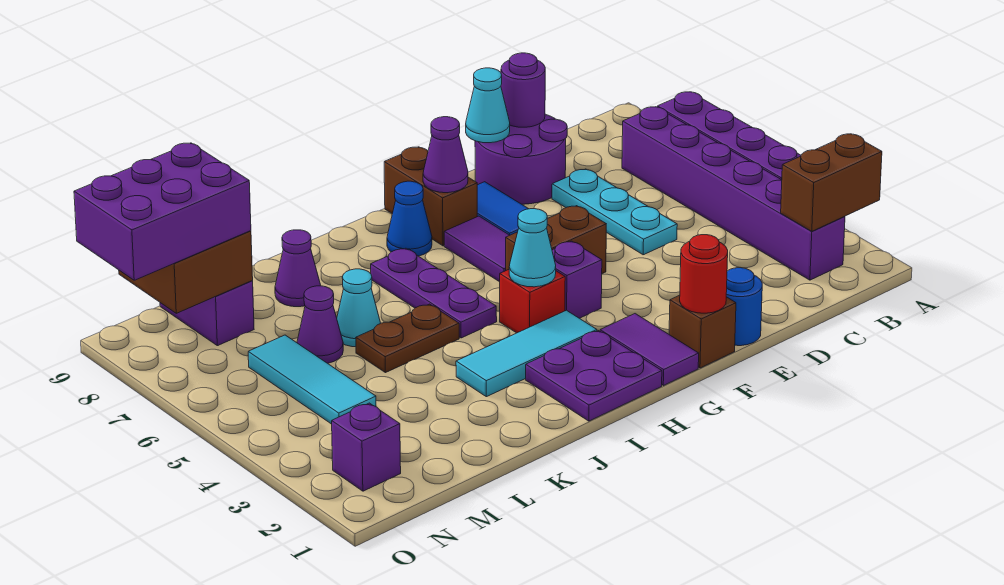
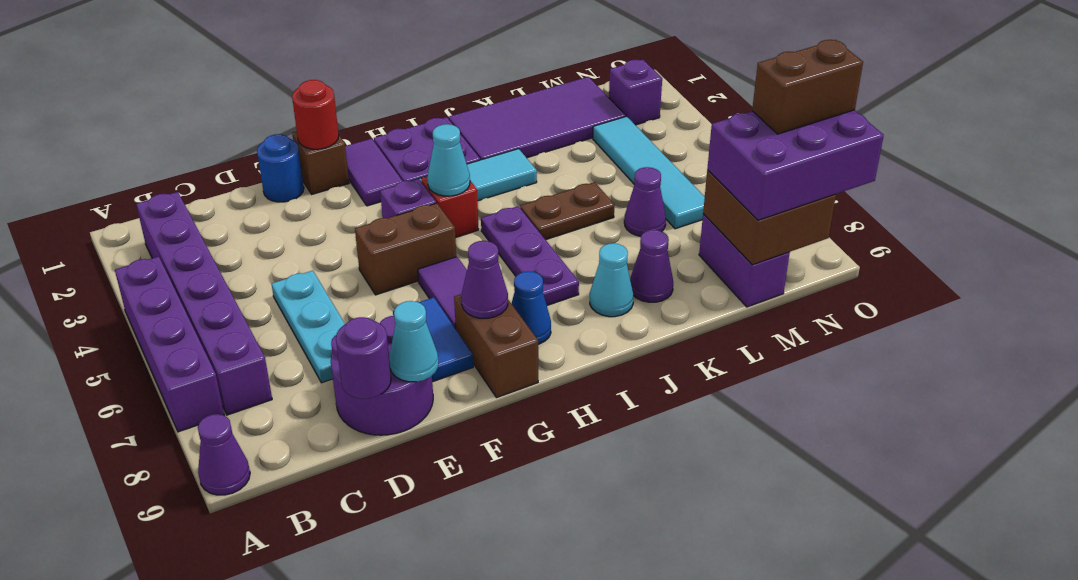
brown 1x2 brick [781,134,882,231] -> brown 1x2 brick moved to [752,40,863,134]
none -> purple 1x1 cone [198,414,250,495]
none -> purple 2x4 tile [449,77,626,160]
cyan 1x1 cone [337,269,381,347] -> cyan 1x1 cone moved to [590,243,634,317]
cyan 1x3 tile [248,335,376,424] -> cyan 1x4 tile [593,116,705,229]

